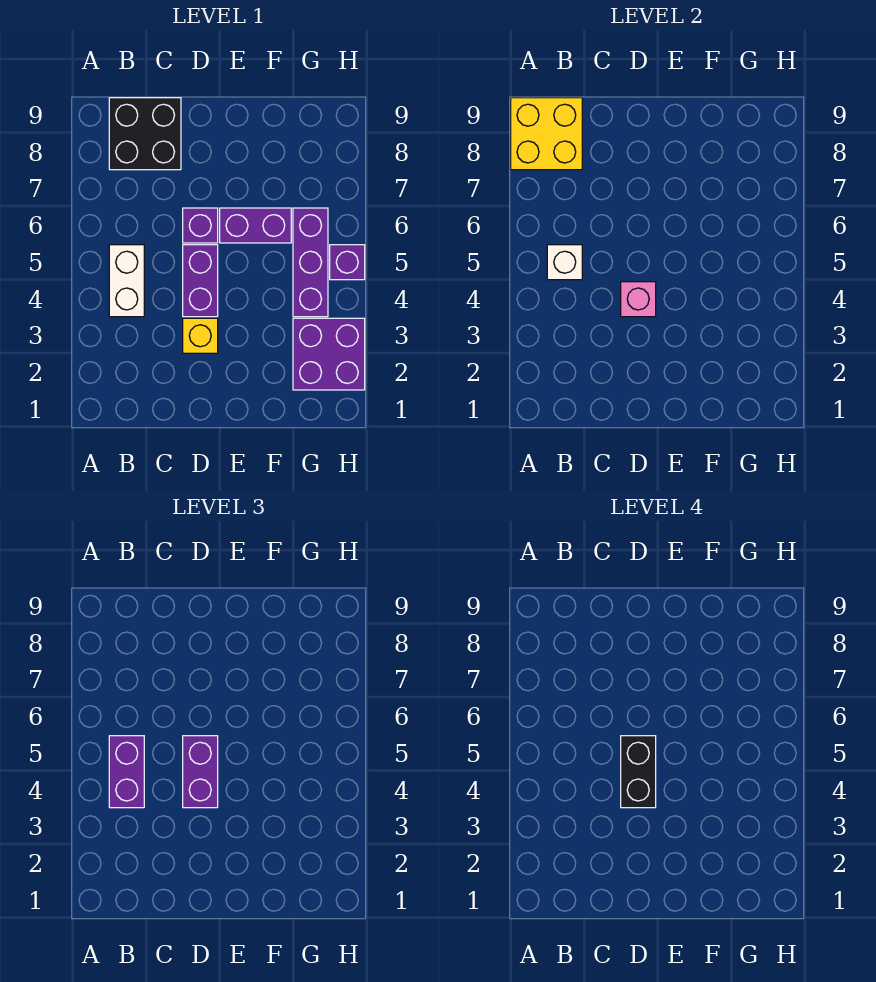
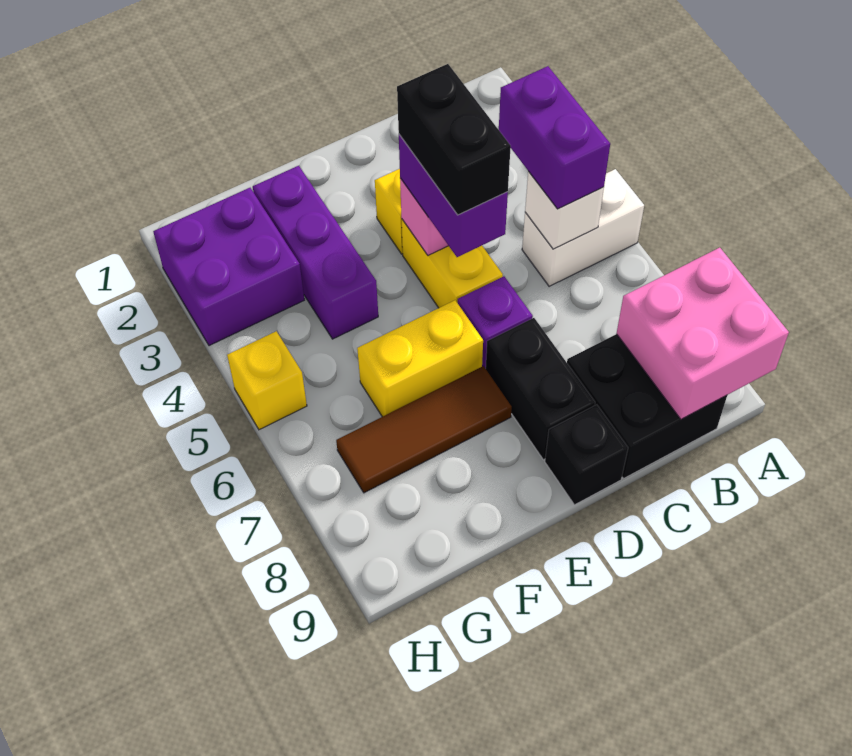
yellow 2x2 brick [511,98,582,170] -> pink 2x2 brick [617,248,789,419]
white 1x2 brick [109,245,144,317] -> white 1x2 brick turned to [522,169,644,286]
purple 1x2 brick [183,245,218,317] -> yellow 1x2 brick [402,220,503,308]
none -> black 1x2 brick [486,318,595,460]
none -> black 1x1 brick [545,405,628,505]
purple 1x2 brick [220,208,291,243] -> yellow 1x2 brick [357,300,483,417]
none -> brown 1x3 tile [336,366,512,493]
purple 1x3 brick [293,208,328,317] -> purple 1x3 brick moved to [253,166,378,339]
purple 1x1 brick [330,245,365,280] -> yellow 1x1 brick [227,331,307,430]

